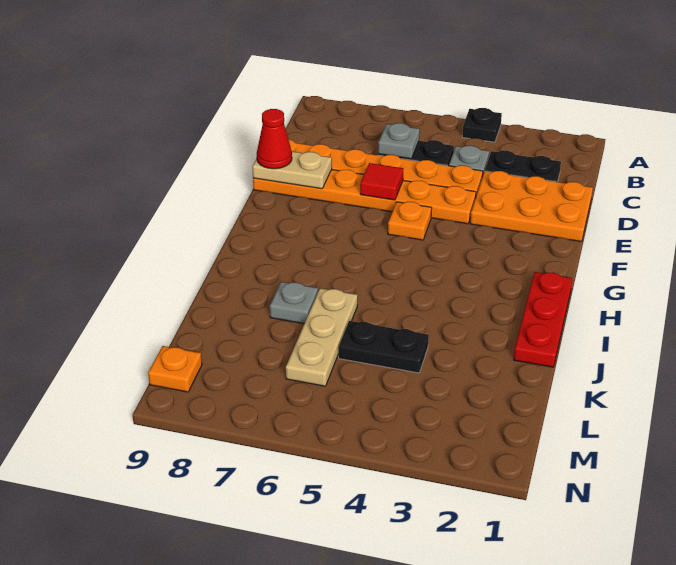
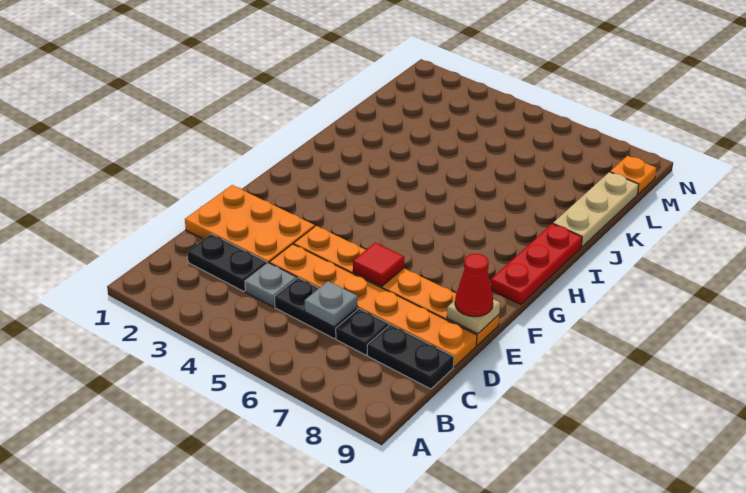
black 1x1 plate [462,108,502,142] -> black 1x1 plate moved to [336,309,389,355]
tan 1x2 plate [252,151,332,189] -> tan 1x1 plate [447,299,500,333]
orange 1x1 plate [388,202,432,240] -> none
red 1x3 plate [514,272,572,367] -> red 1x3 plate moved to [491,224,582,304]
tan 1x3 plate [286,288,357,386] -> tan 1x3 plate moved to [553,172,639,247]
grey 1x1 plate [270,282,318,324] -> none
black 1x2 plate [339,321,429,373] -> black 1x2 plate moved to [367,325,454,389]

